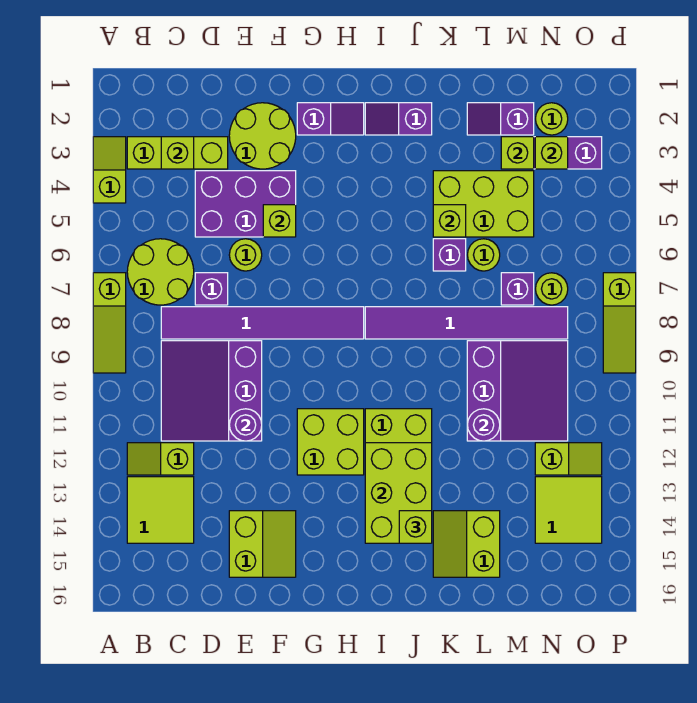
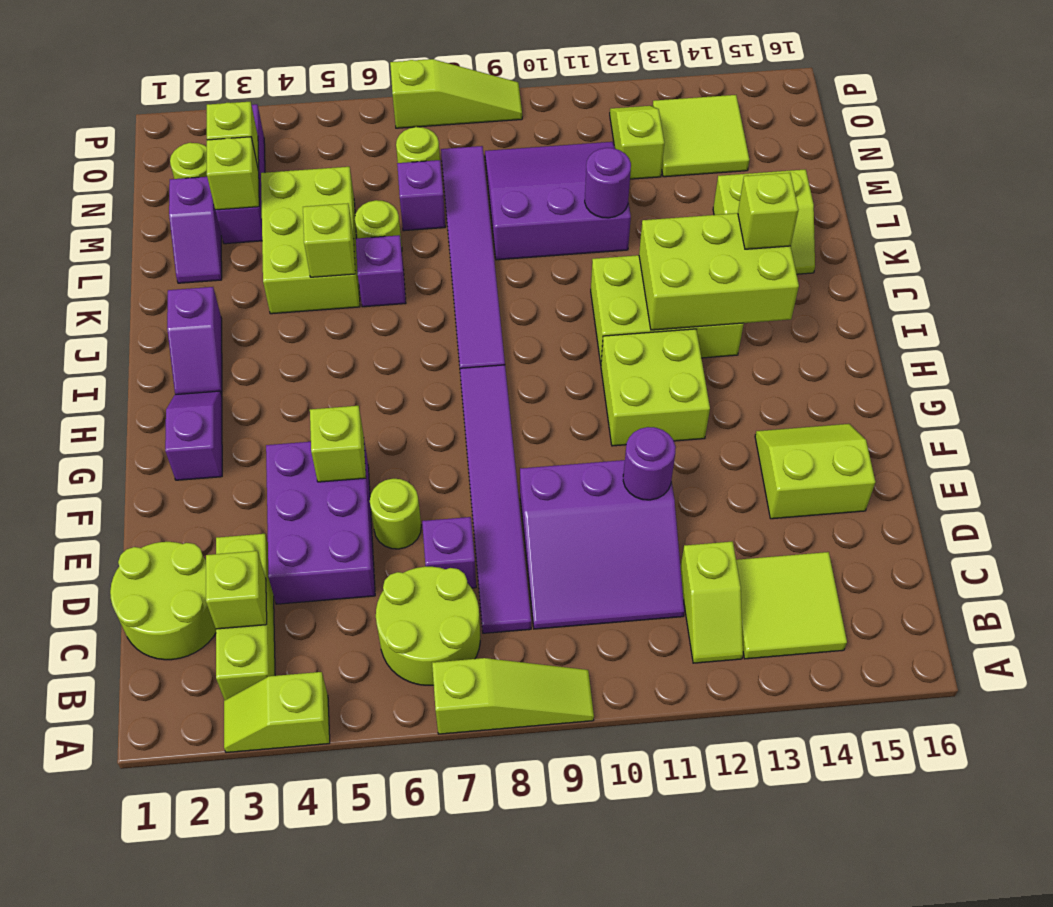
lime 2x2 round brick [229,103,296,169] -> lime 2x2 round brick moved to [110,542,216,660]

